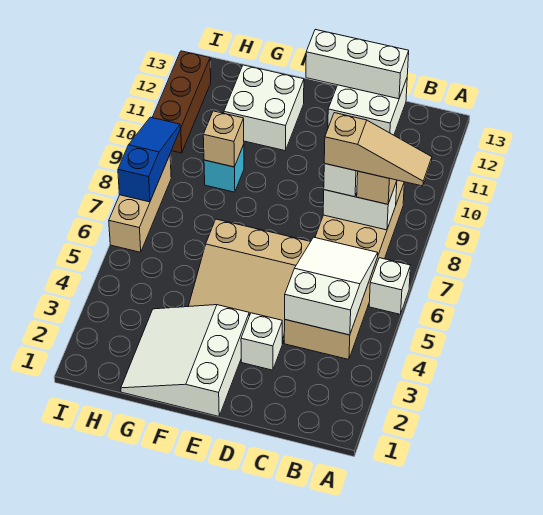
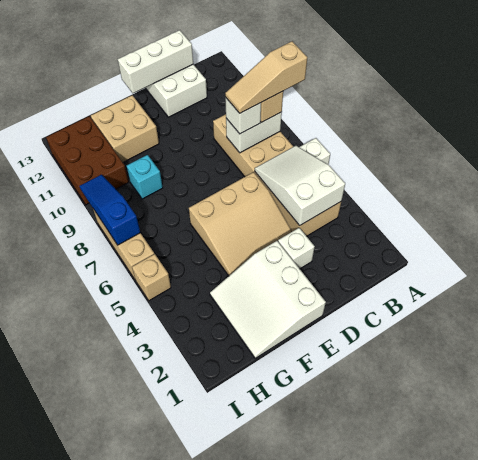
tan 1x3 slope [324,113,432,186] -> tan 1x3 slope turned to [225,41,308,113]
white 2x2 brick [224,65,304,151] -> tan 2x2 brick [91,95,159,162]
tan 1x1 brick [203,111,244,167] -> tan 1x1 brick moved to [132,254,171,301]
brown 1x3 brick [152,51,211,153] -> brown 2x3 brick [46,116,129,205]

